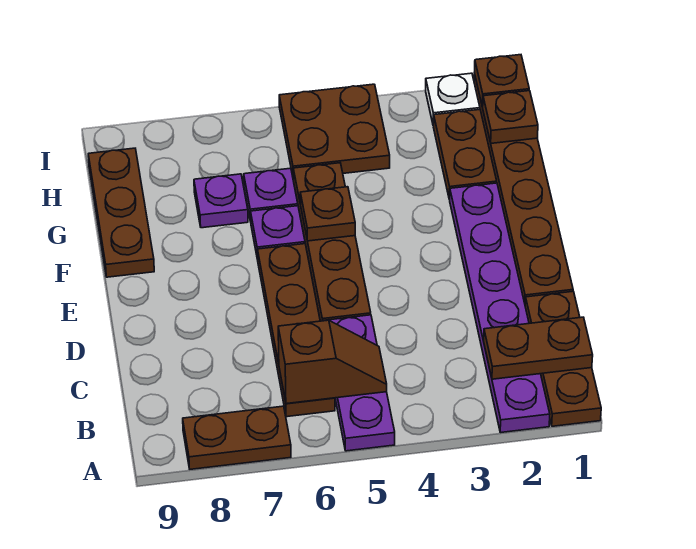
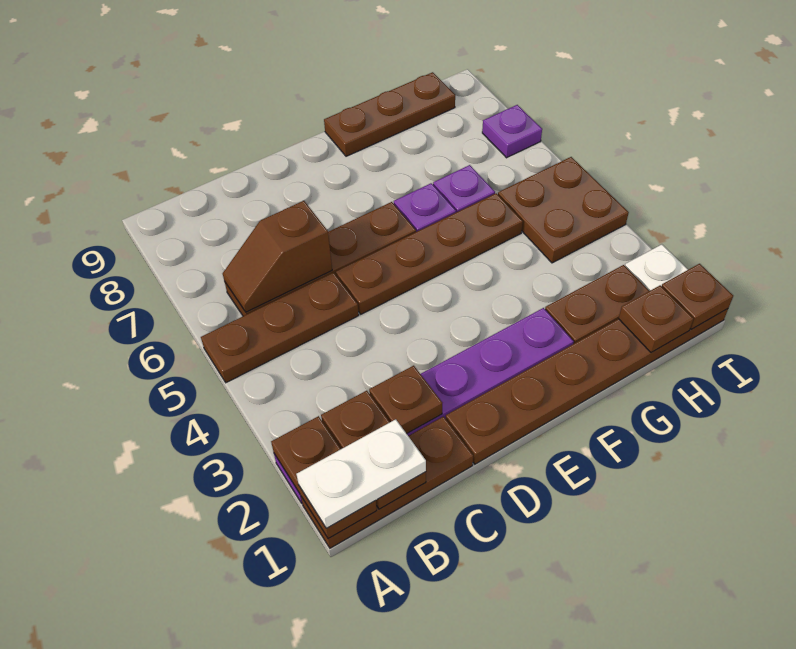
none -> white 1x2 plate [297,419,426,528]
purple 1x3 plate [323,315,395,451] -> brown 1x3 plate [201,272,359,383]
brown 1x2 plate [183,406,291,469] -> brown 1x2 plate moved to [271,416,377,539]
brown 1x2 slope [278,320,387,404] -> brown 1x2 slope turned to [223,201,332,312]
brown 1x1 plate [300,187,355,241] -> brown 1x1 plate moved to [369,366,442,434]
purple 1x1 plate [194,174,248,228] -> purple 1x1 plate moved to [482,105,542,158]

